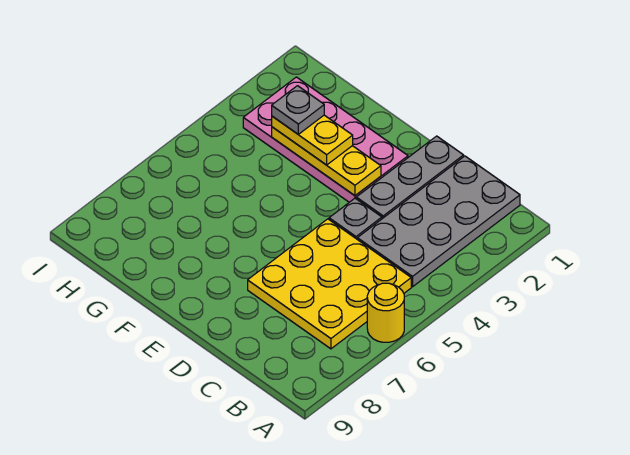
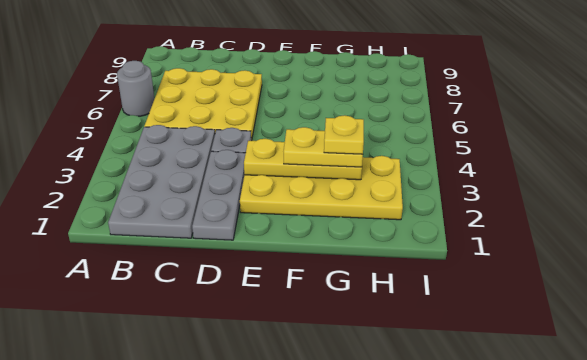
yellow 1x1 round brick [367,283,404,342] -> grey 1x1 round brick [117,61,155,116]
pink 2x4 plate [243,77,408,202] -> yellow 2x4 plate [240,156,403,220]
grey 1x1 plate [272,86,324,134] -> yellow 1x1 plate [324,115,364,154]

